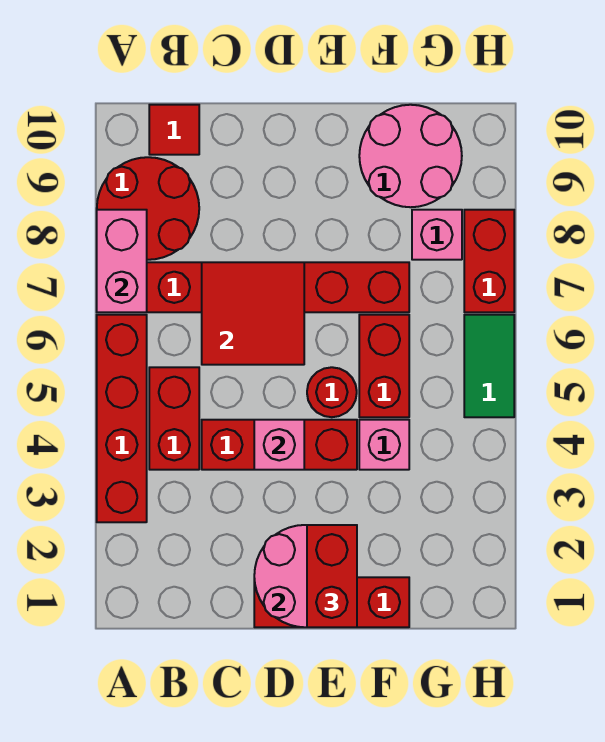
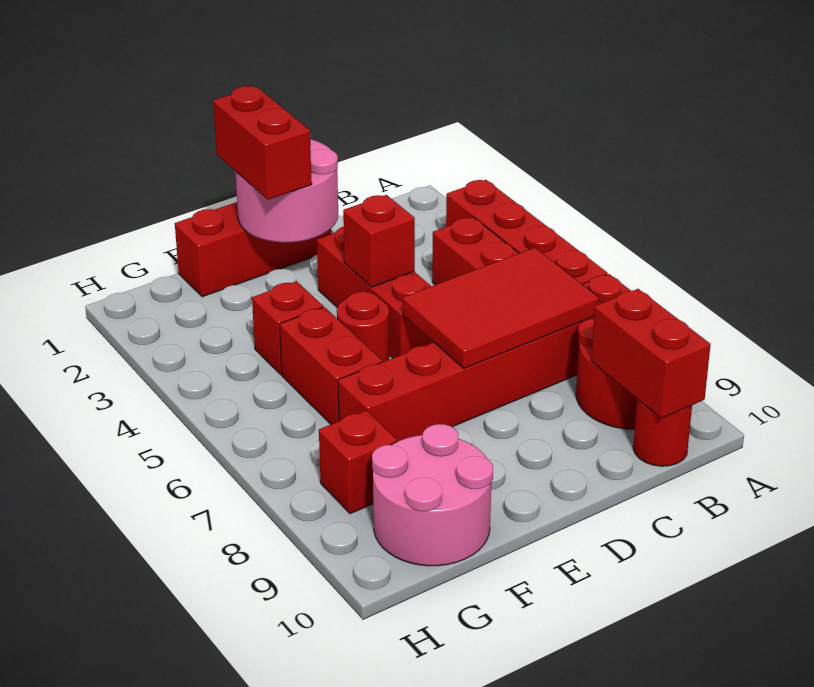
pink 1x2 brick [97,210,147,312] -> none
red 1x1 tile [149,105,199,155] -> red 1x1 round brick [633,399,692,466]
red 1x3 brick [202,420,357,470] -> red 1x3 brick turned to [317,227,433,358]
red 2x2 tile [202,262,304,365] -> red 2x3 tile [403,248,599,368]
pink 1x1 brick [254,420,304,470] -> red 1x1 brick [343,195,415,287]
pink 1x1 brick [359,420,409,470] -> red 1x1 brick [252,281,323,375]
pink 1x1 brick [412,210,462,260] -> red 1x1 brick [319,410,397,514]
green 1x2 tile [464,315,514,417] -> none
red 1x2 brick [464,210,514,312] -> red 1x2 brick moved to [591,289,711,418]

